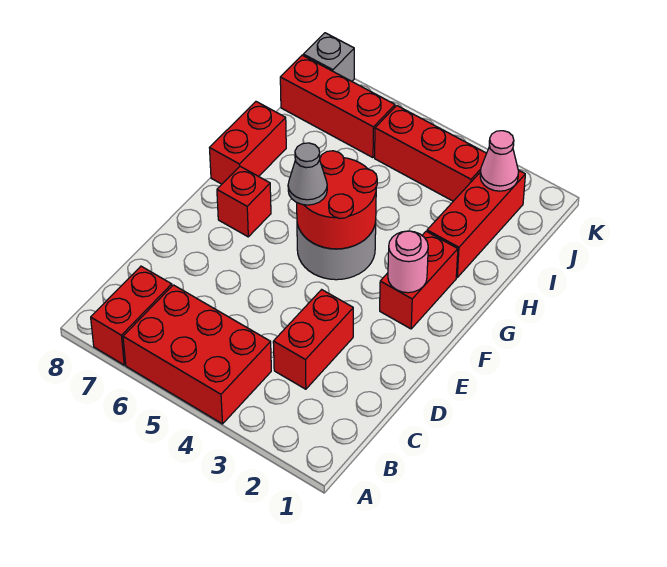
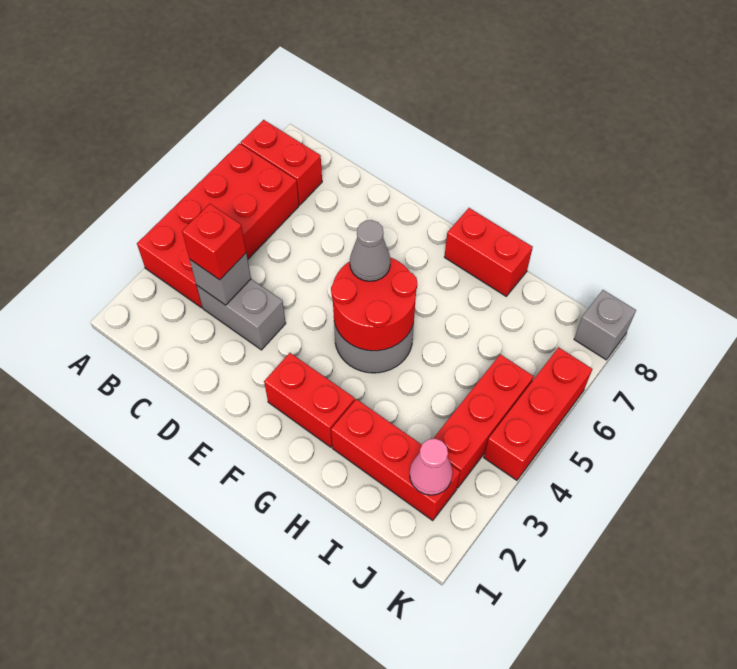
red 2x3 brick [123,285,271,424] -> red 2x4 brick [137,143,299,308]
red 1x2 brick [273,290,353,389] -> grey 1x2 brick [197,279,286,350]
none -> grey 1x1 brick [190,253,251,305]
pink 1x1 round brick [388,231,428,293] -> none
red 1x1 brick [217,166,271,237] -> red 1x1 brick moved to [182,204,246,280]
red 1x3 brick [280,55,395,158] -> red 1x3 brick moved to [484,347,592,480]

